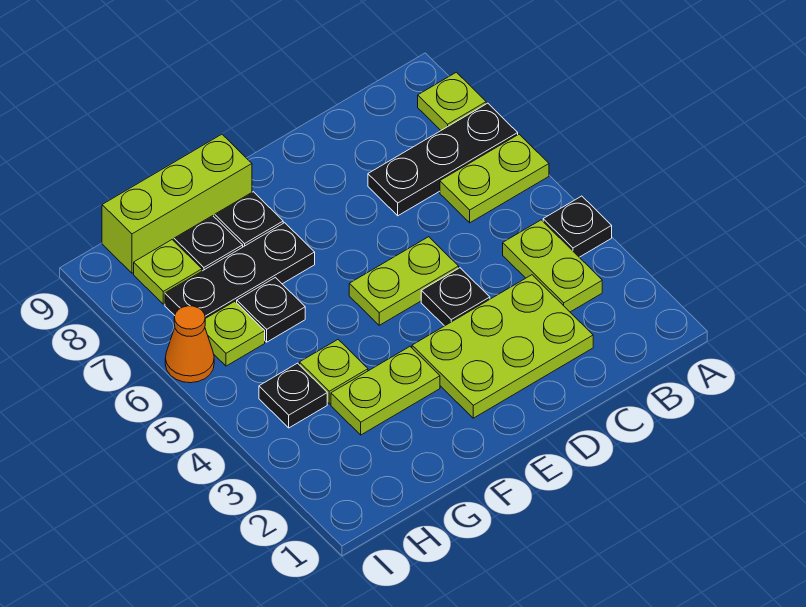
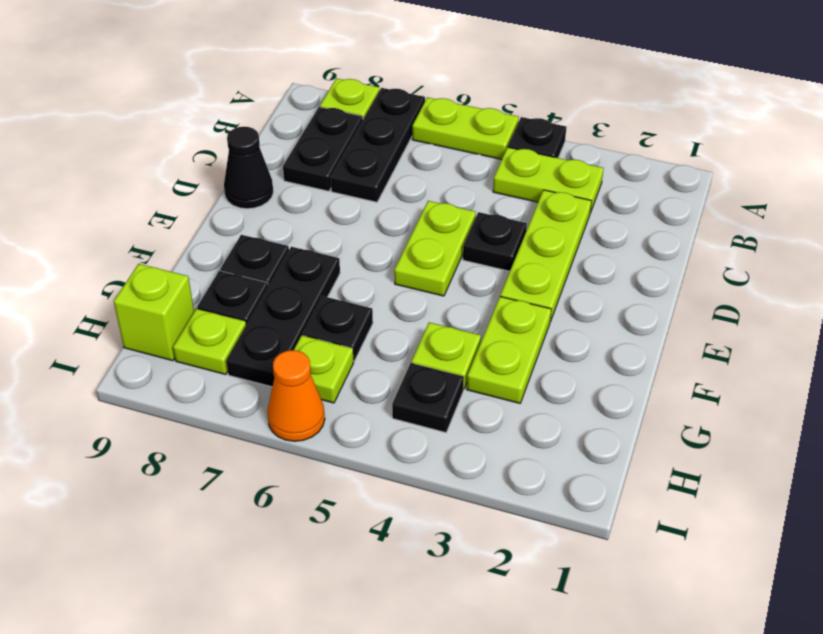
lime 1x2 plate [440,134,549,223] -> lime 1x2 plate turned to [412,97,519,159]
none -> black 1x2 plate [283,107,363,191]
lime 2x3 plate [412,275,593,418] -> lime 1x3 plate [500,190,591,322]
none -> black 1x1 cone [224,127,273,209]
lime 1x3 brick [102,134,252,273] -> lime 1x1 brick [114,264,194,361]

